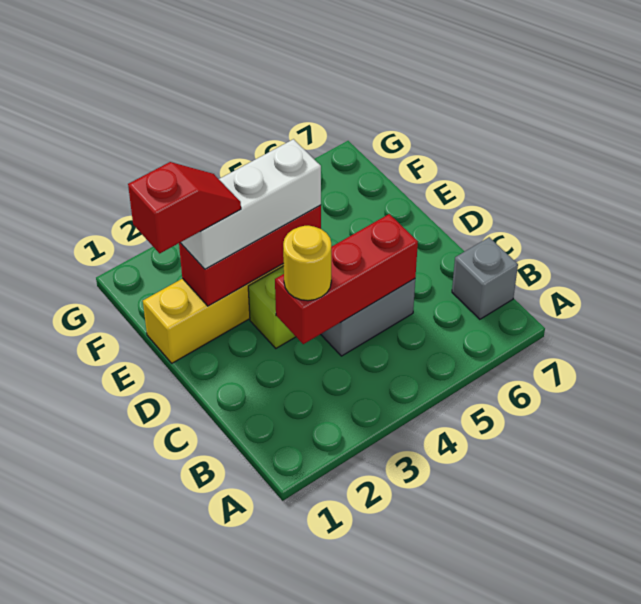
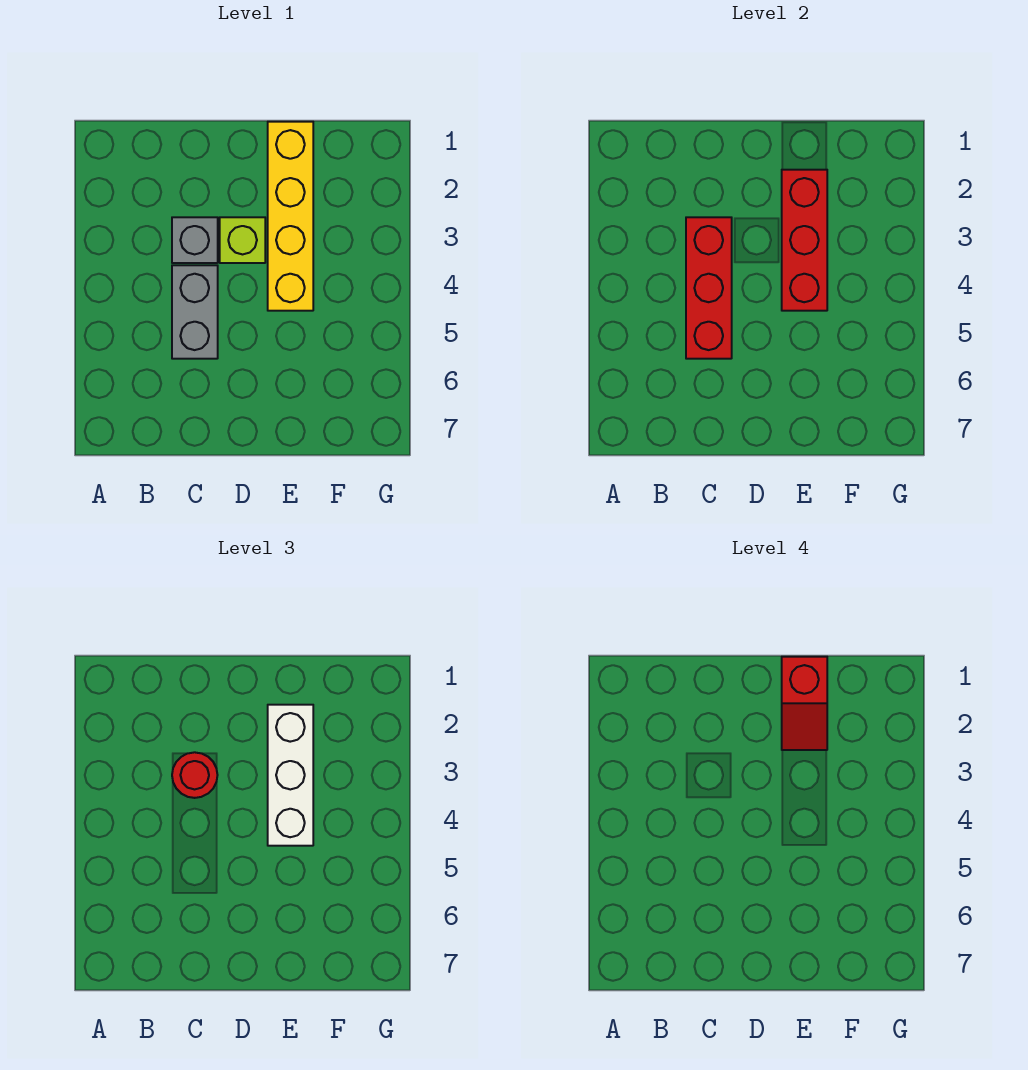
grey 1x1 brick [452,237,518,319] -> grey 1x1 brick moved to [172,217,218,263]
yellow 1x1 round brick [283,226,331,301] -> red 1x1 round brick [172,752,217,798]

